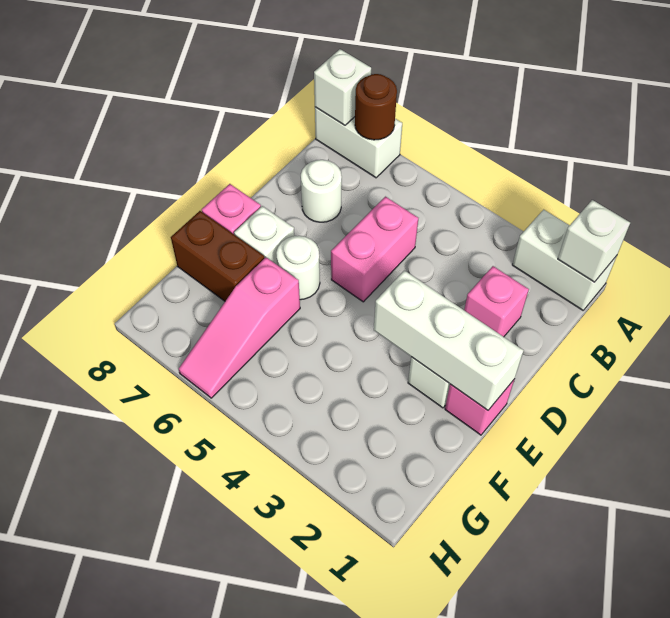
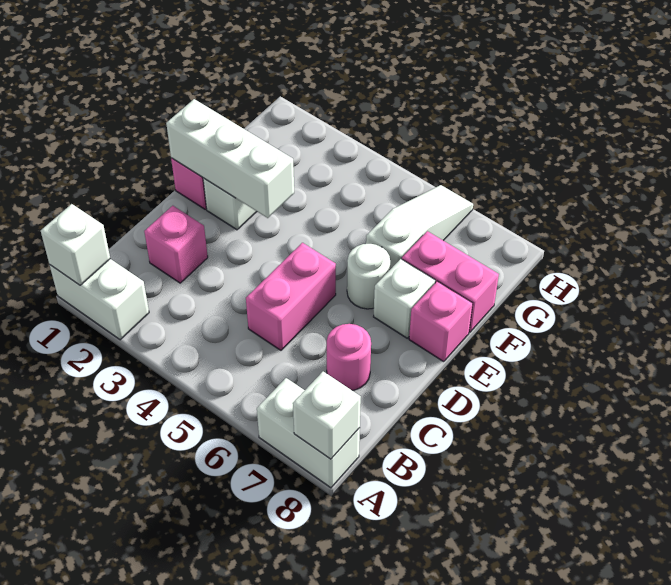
brown 1x1 round brick [355,74,397,140] -> none
white 1x1 round brick [301,160,342,222] -> pink 1x1 round brick [327,324,371,390]
pink 1x3 slope [179,258,300,398] -> white 1x3 slope [366,185,473,269]
brown 1x2 brick [171,211,264,301] -> pink 1x2 brick [402,231,499,332]

